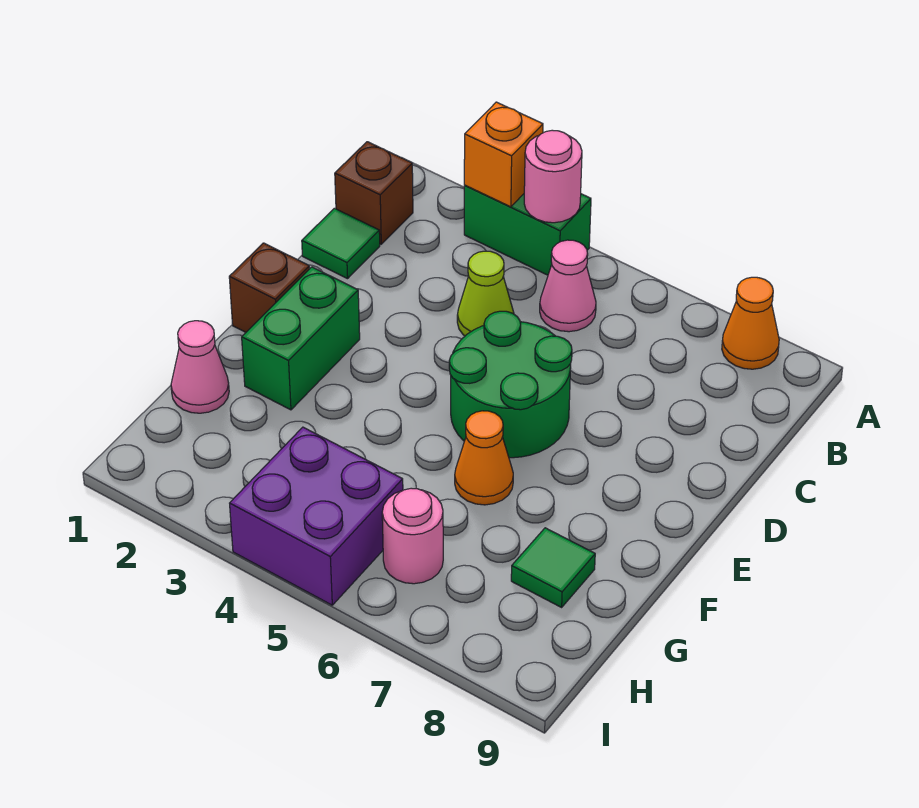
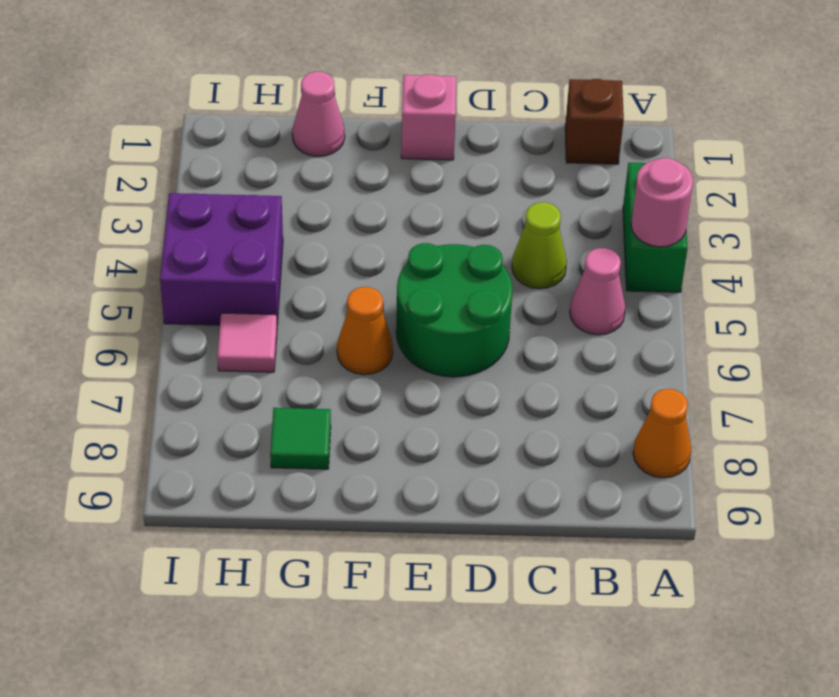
orange 1x1 brick [464,102,543,207] -> none
green 1x1 tile [302,208,380,279] -> none
brown 1x1 brick [229,243,309,332] -> pink 1x1 brick [401,75,456,160]
green 1x2 brick [242,267,360,410] -> none
pink 1x1 round brick [382,488,443,584] -> pink 1x1 tile [217,313,277,372]

